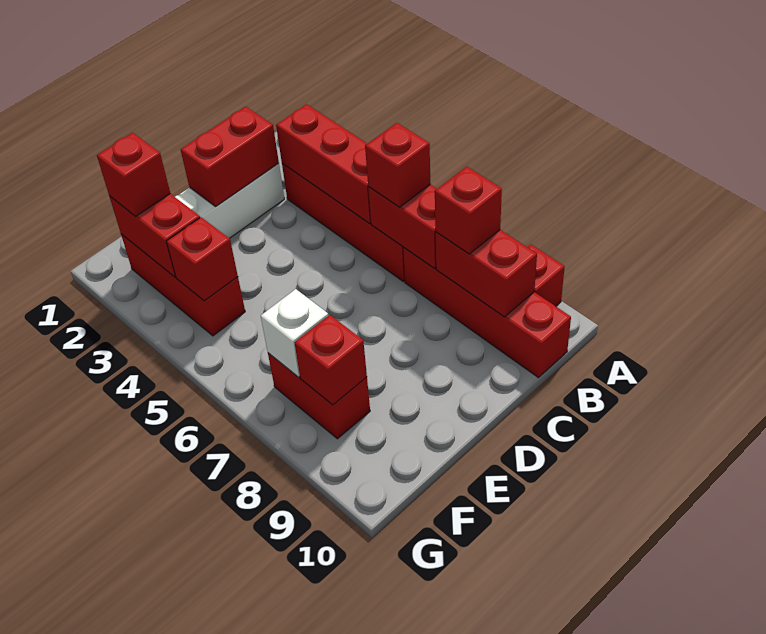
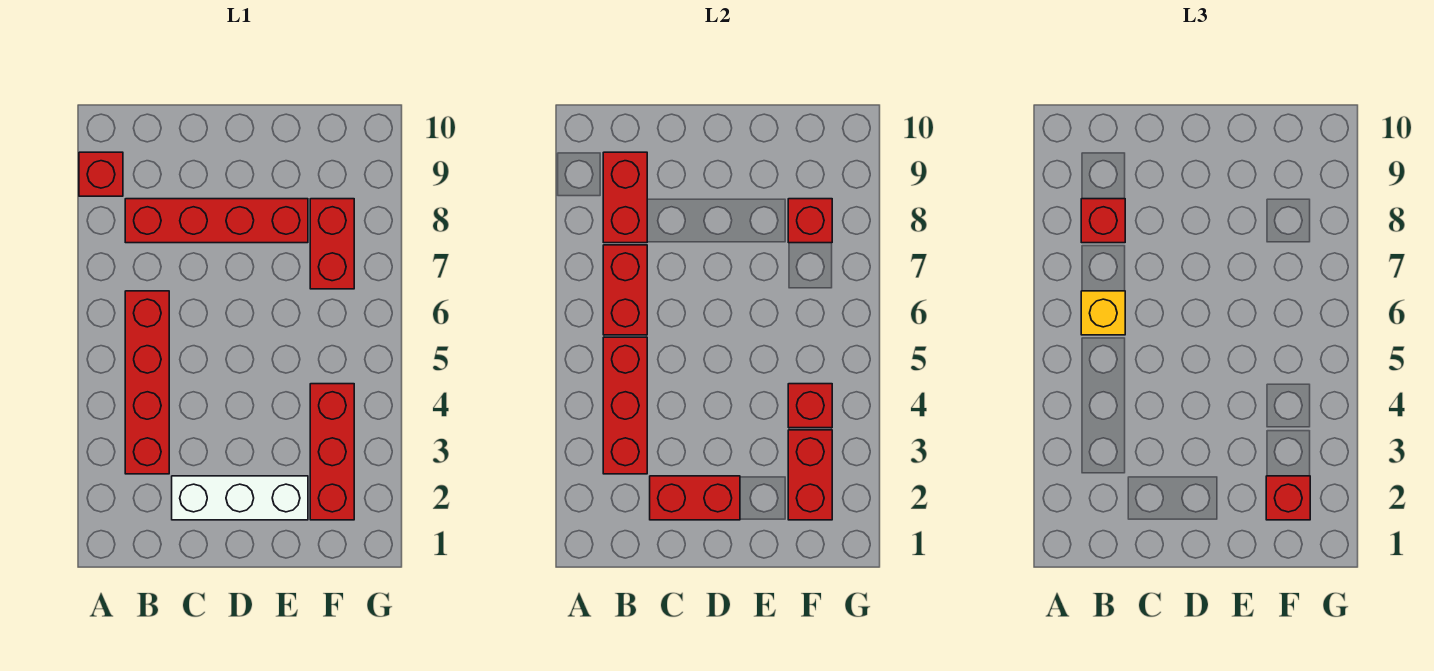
red 1x1 brick [365,123,430,207] -> yellow 1x1 brick [1081,291,1125,335]
red 1x4 brick [403,248,571,378] -> red 1x4 brick turned to [125,199,308,243]
white 1x1 brick [261,289,328,377] -> none

